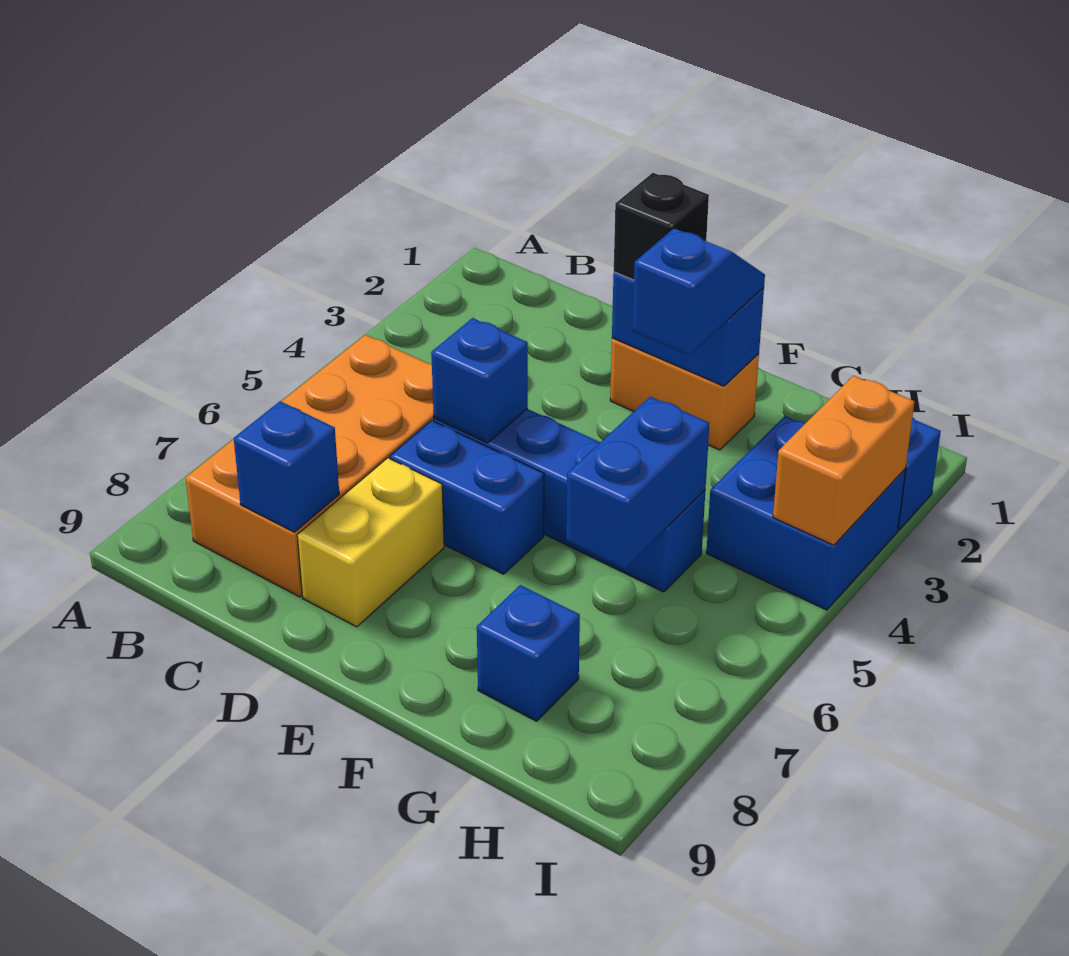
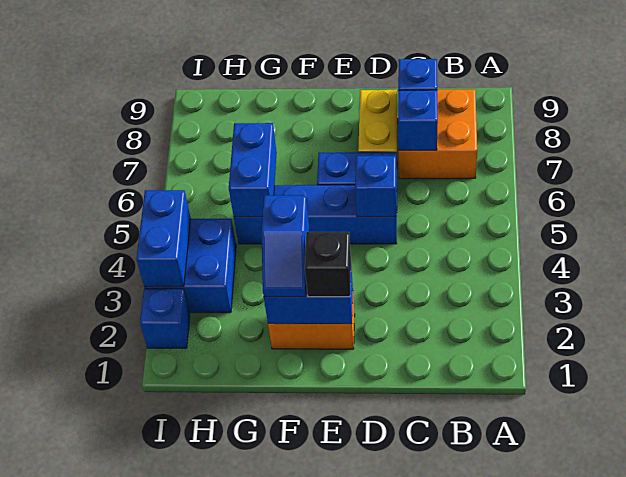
orange 2x4 brick [186,335,434,597] -> orange 2x2 brick [399,89,477,179]
blue 1x1 brick [477,585,580,721] -> blue 1x1 brick moved to [398,90,438,150]
orange 1x2 brick [773,376,915,545] -> blue 1x2 brick [136,190,191,287]

